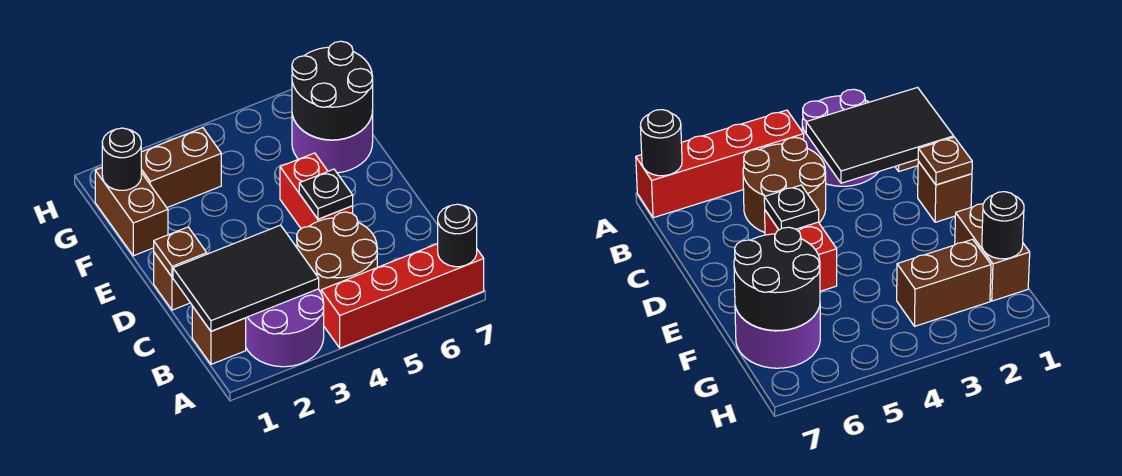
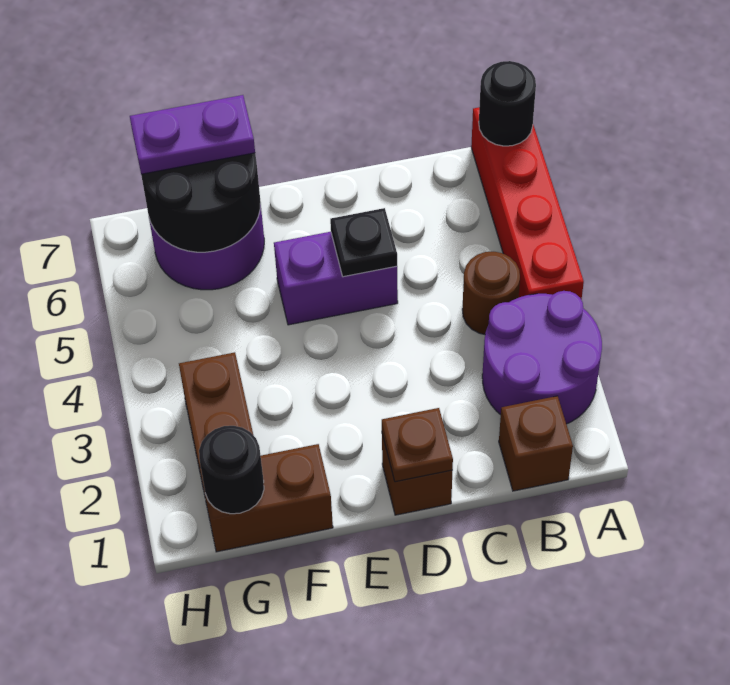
black 2x3 tile [173,225,319,331] -> none
brown 2x2 round brick [297,212,377,292] -> brown 1x1 round brick [462,252,520,334]
red 1x2 brick [280,153,353,229] -> purple 1x2 brick [274,232,398,325]
none -> purple 1x2 plate [130,95,255,174]

